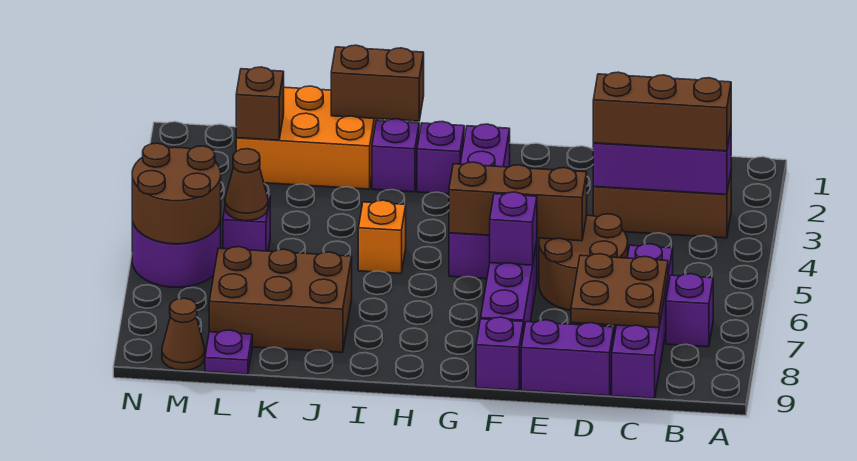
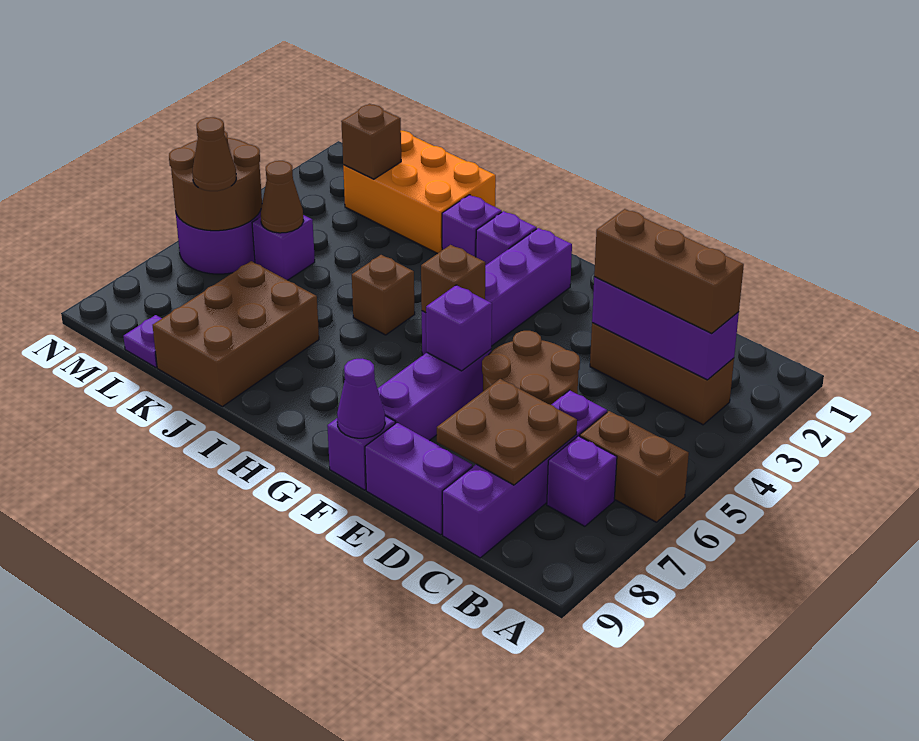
brown 1x3 brick [449,162,587,241] -> brown 1x1 brick [421,245,485,313]
none -> purple 1x1 cone [337,358,385,438]
brown 1x2 brick [331,45,424,121] -> brown 1x2 brick moved to [580,411,689,522]
orange 1x1 brick [358,200,406,273] -> brown 1x1 brick [352,255,415,335]
brown 2x3 brick [209,247,352,352] -> brown 2x3 brick turned to [153,261,319,407]
brown 1x1 cone [162,298,205,370] -> brown 1x1 cone moved to [193,117,236,191]

